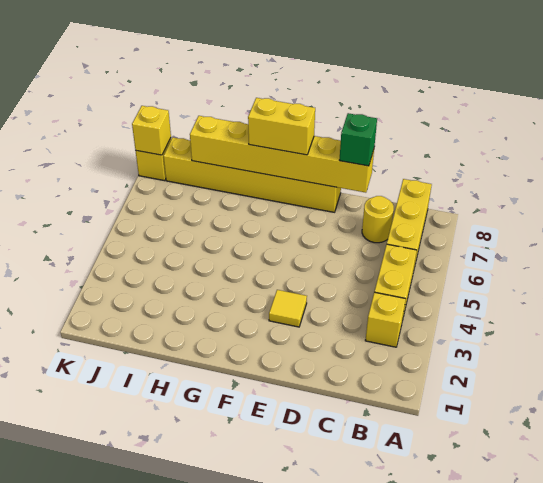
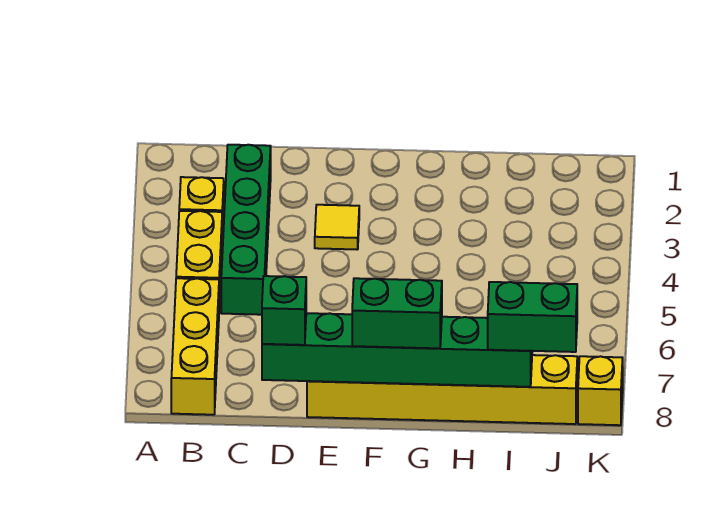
none -> green 1x4 brick [221,145,271,315]
yellow 1x1 round brick [362,196,394,243] -> none
yellow 1x6 brick [190,116,374,193] -> green 1x6 brick [262,313,532,387]
yellow 1x2 brick [248,98,315,155] -> green 1x2 brick [352,278,442,348]
none -> green 1x2 brick [488,282,577,352]
yellow 1x1 brick [132,106,171,155] -> none

